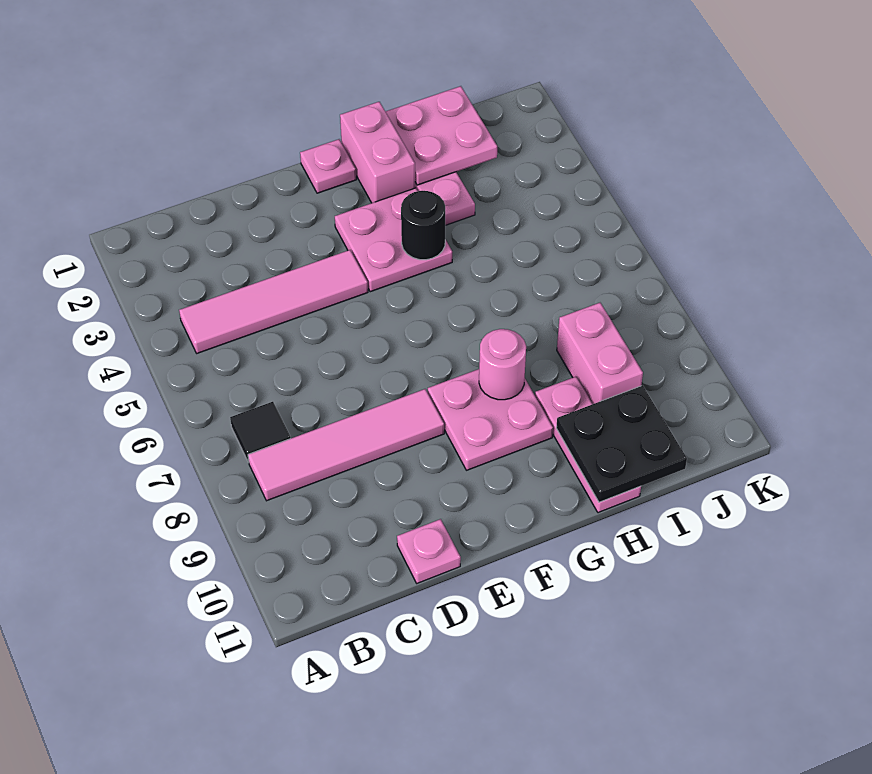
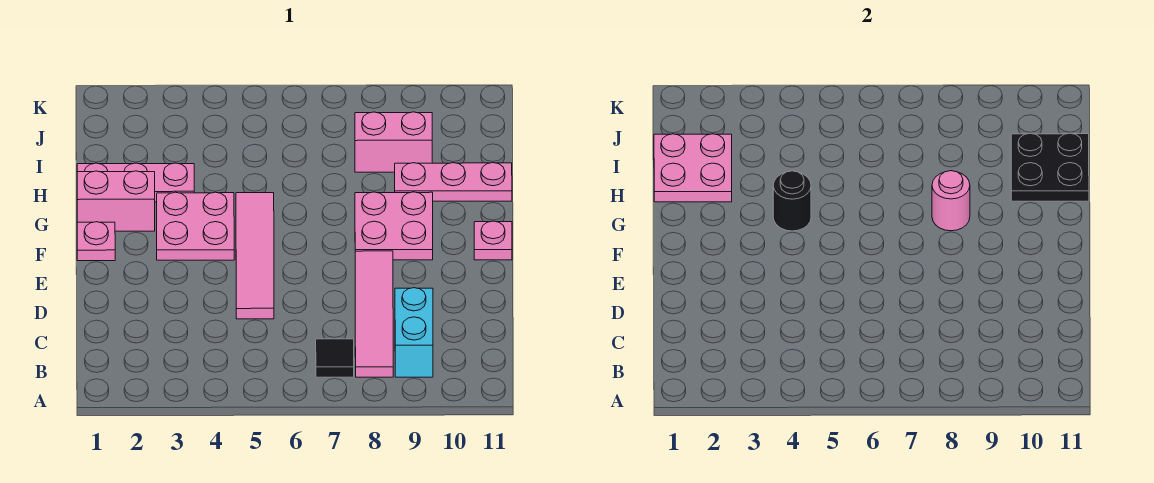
pink 1x4 tile [179,250,368,353] -> pink 1x4 tile moved to [236,193,274,319]
none -> cyan 1x2 brick [395,288,433,377]
pink 1x1 plate [397,519,461,583] -> pink 1x1 plate moved to [474,221,512,260]

